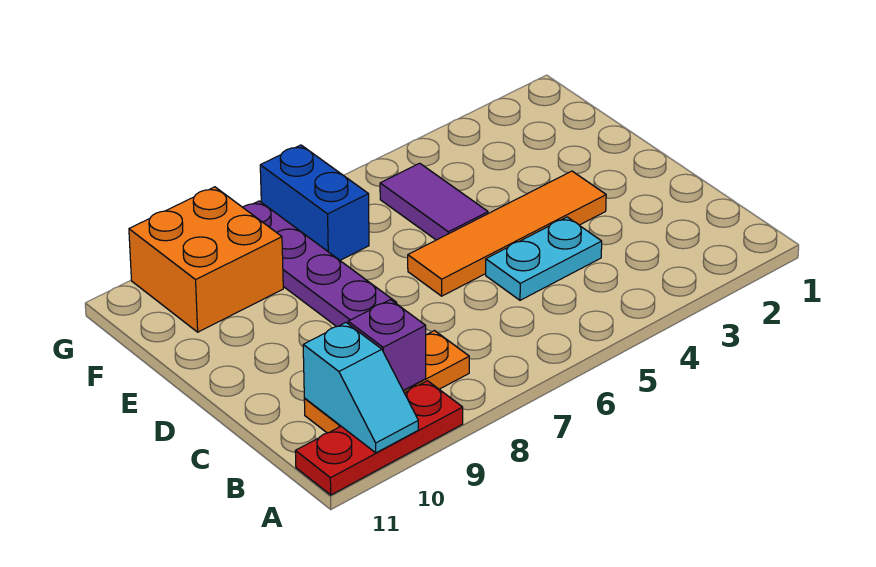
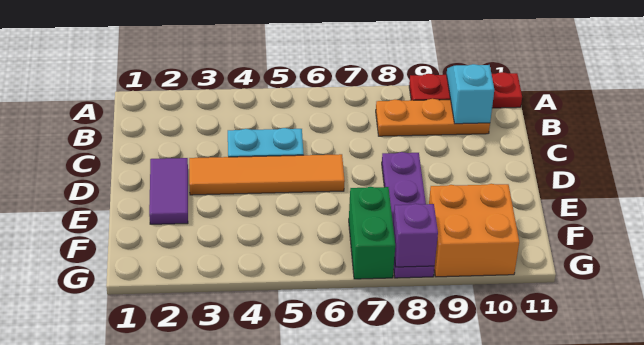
purple 1x1 brick [348,300,426,390] -> purple 1x1 brick moved to [393,204,438,267]
purple 1x2 tile [380,163,488,240] -> purple 1x2 tile moved to [149,158,188,224]
blue 1x2 brick [260,145,369,260] -> green 1x2 brick [349,187,395,279]

